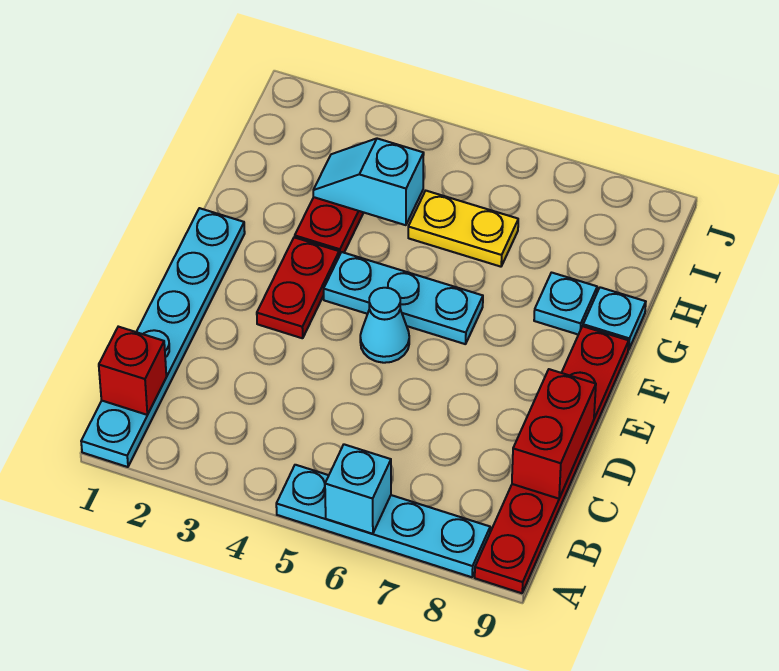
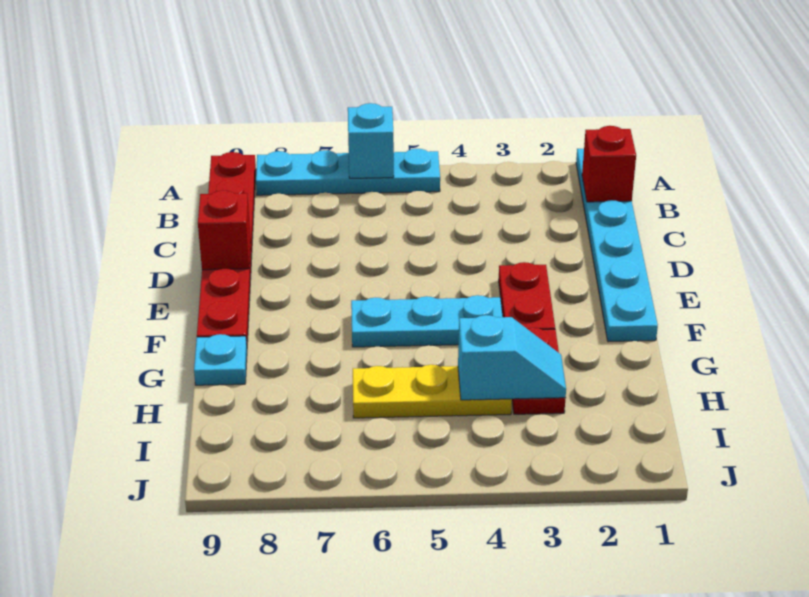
red 1x2 brick [512,369,596,499] -> red 1x1 brick [198,190,251,270]
cyan 1x1 cone [360,288,409,363] -> none
cyan 1x1 plate [534,273,597,335] -> none
yellow 1x2 plate [408,191,518,267] -> yellow 1x3 plate [353,365,512,418]

